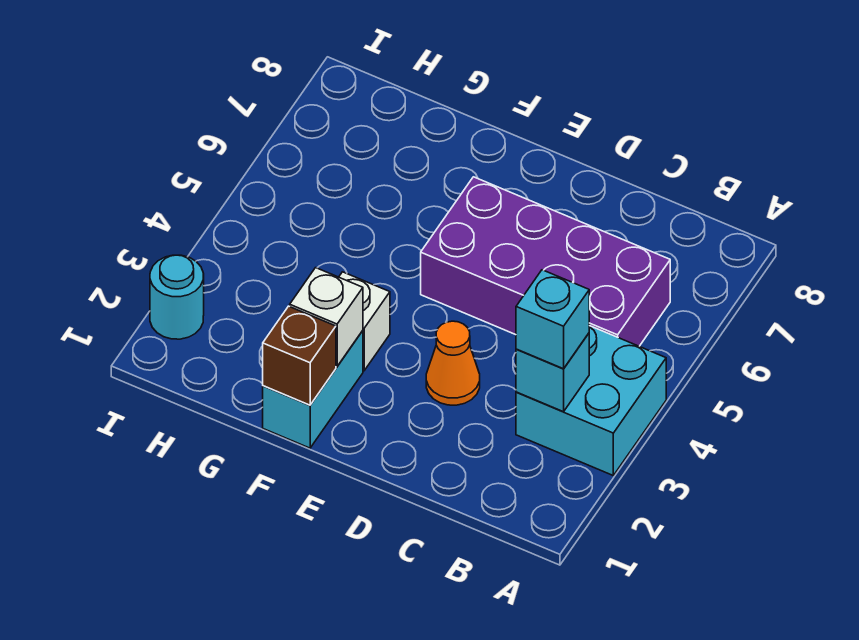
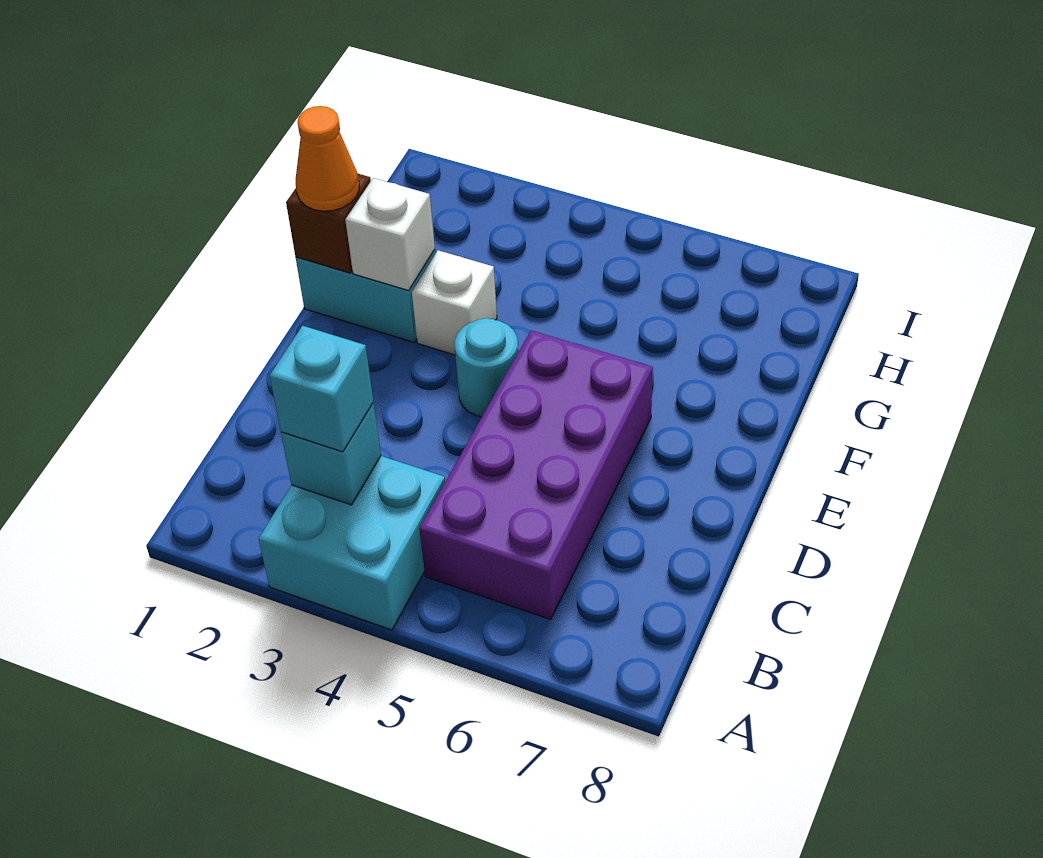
orange 1x1 cone [426,321,480,405] -> orange 1x1 cone moved to [296,106,359,211]
cyan 1x1 round brick [150,255,204,339] -> cyan 1x1 round brick moved to [454,318,518,417]

